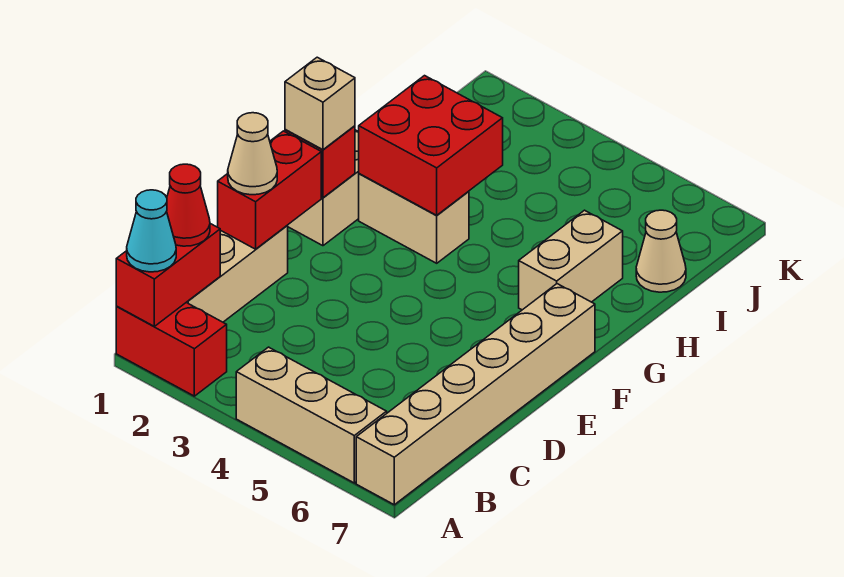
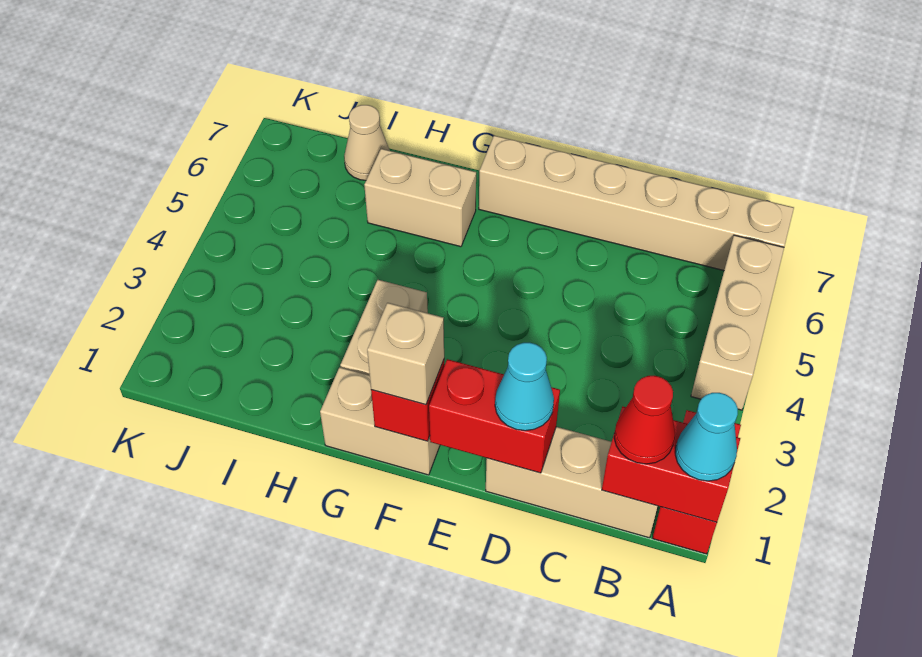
tan 1x1 cone [228,113,277,195] -> cyan 1x1 cone [495,342,554,431]
red 2x2 brick [359,76,503,215] -> none

